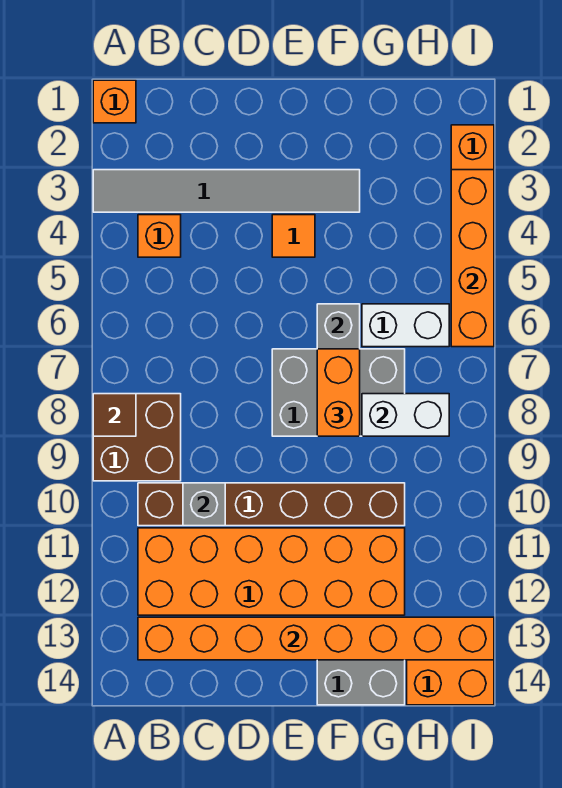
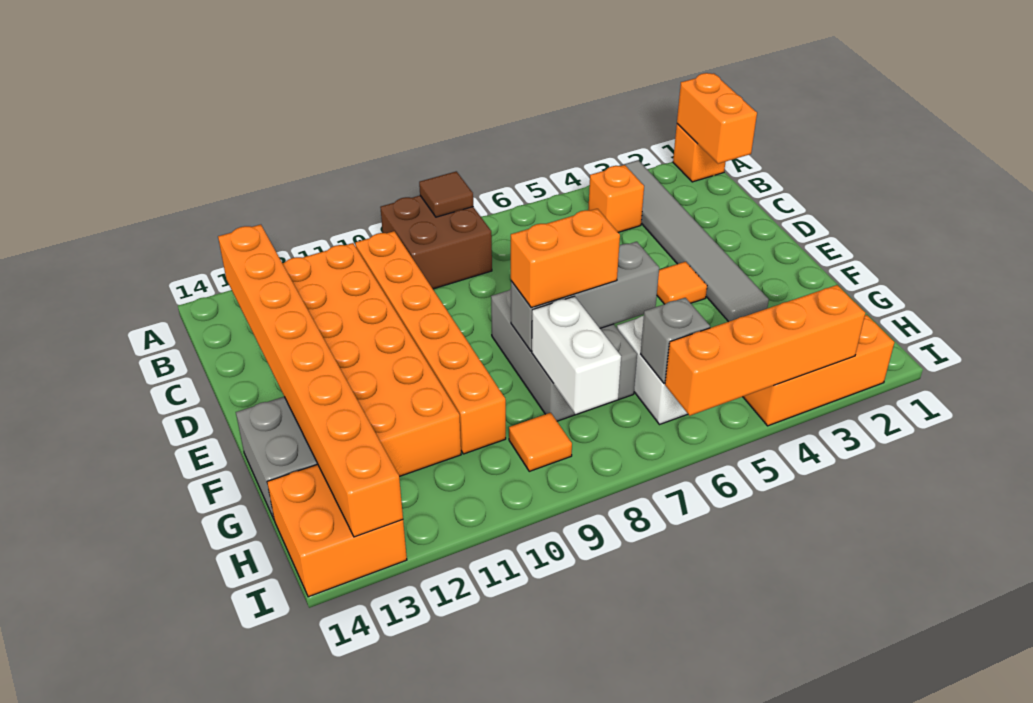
none -> orange 1x2 brick [677,73,757,164]
brown 1x6 brick [138,483,405,526] -> orange 1x6 brick [355,231,506,454]
grey 1x1 brick [183,483,225,526] -> grey 1x1 brick moved to [641,298,710,383]
none -> orange 1x1 tile [509,413,572,471]

